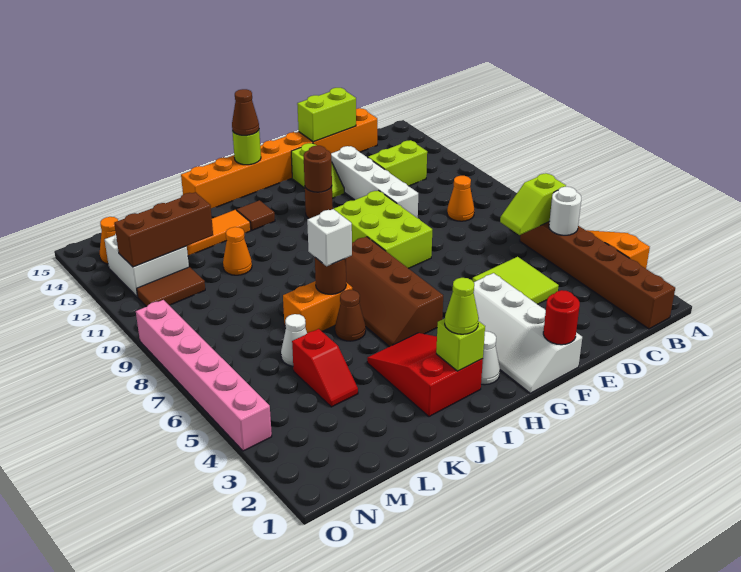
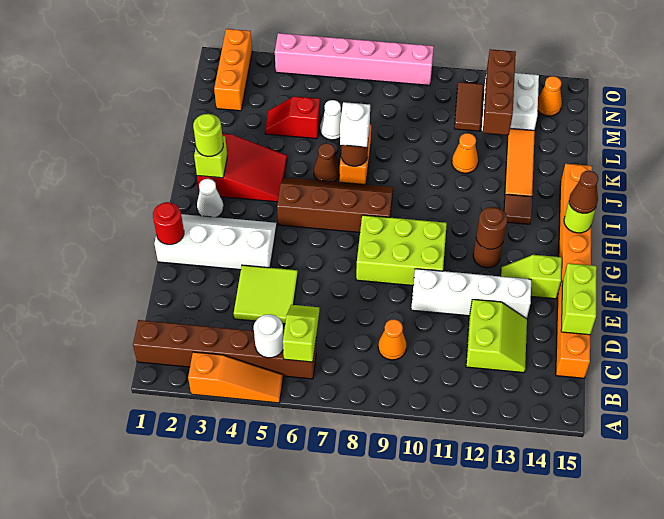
lime 1x1 cone [445,278,479,334] -> lime 1x1 round brick [193,114,223,157]
none -> orange 1x3 brick [214,29,252,111]

